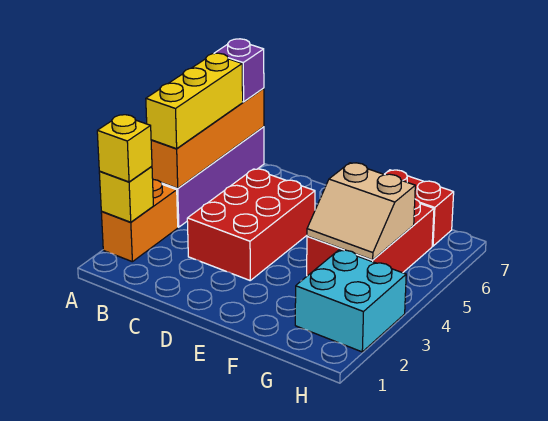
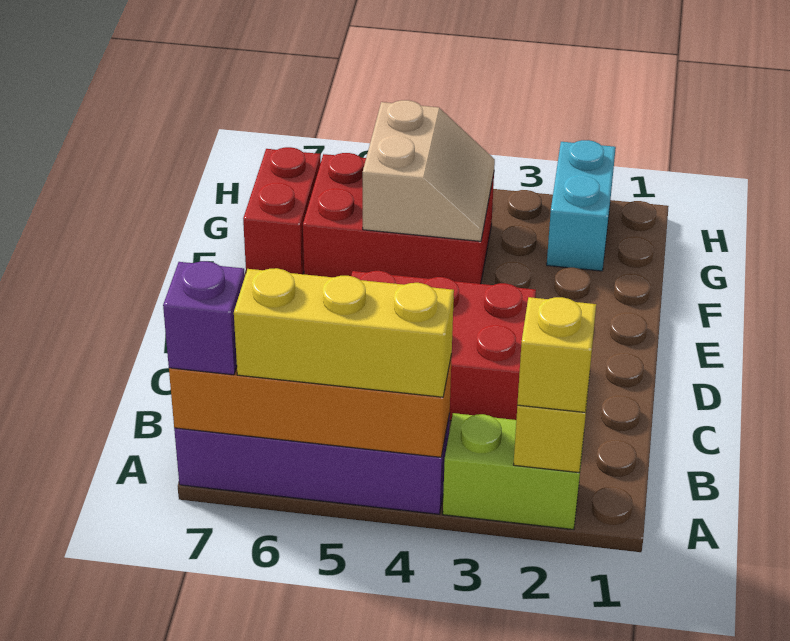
orange 1x2 brick [101,180,178,262] -> lime 1x2 brick [443,413,584,530]
cyan 2x2 brick [295,250,406,352] -> cyan 1x2 brick [547,140,616,271]

